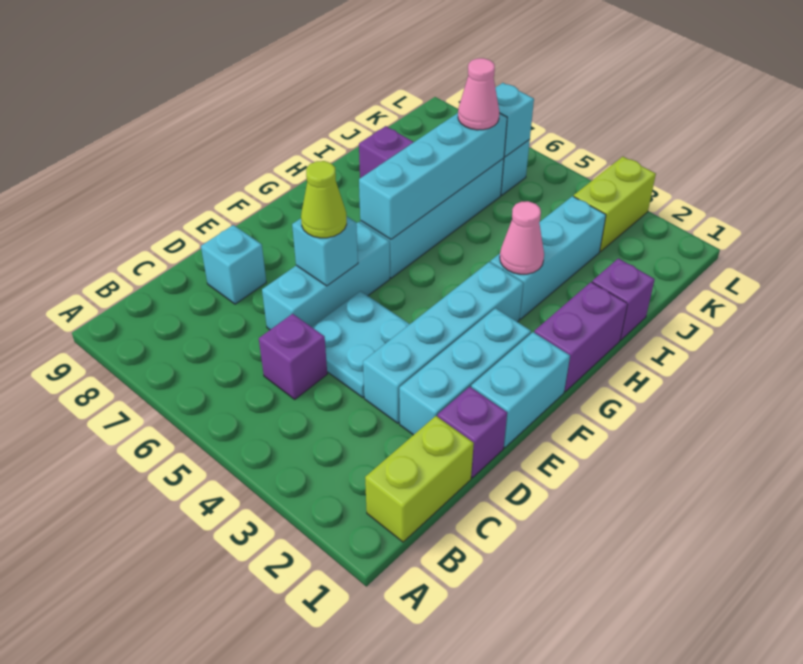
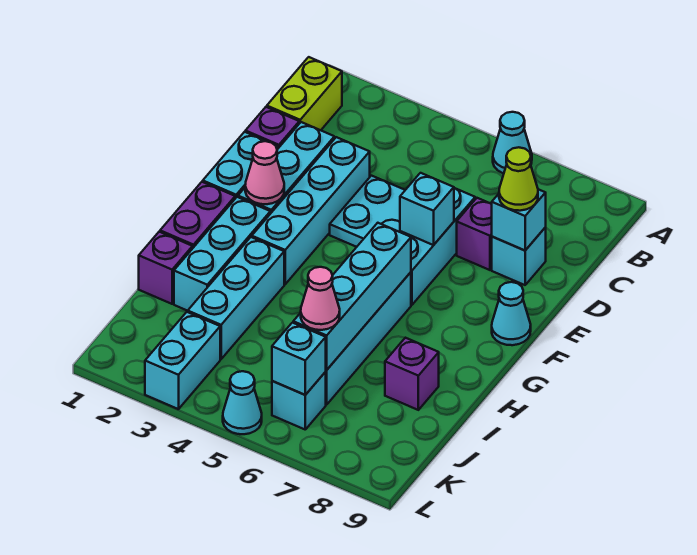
none -> cyan 1x1 cone [493,112,532,173]
purple 1x1 brick [259,314,327,399] -> purple 1x1 brick moved to [457,198,492,270]
none -> cyan 1x1 brick [492,189,546,250]
lime 1x1 cone [301,161,347,238] -> lime 1x1 cone moved to [499,147,538,211]
none -> cyan 1x1 cone [492,282,531,345]
none -> cyan 1x3 brick [174,197,270,311]
pink 1x1 cone [500,201,544,274] -> pink 1x1 cone moved to [245,141,284,204]
lime 1x2 brick [574,157,656,252] -> cyan 1x2 brick [145,312,220,409]
none -> cyan 1x1 cone [223,371,262,434]

